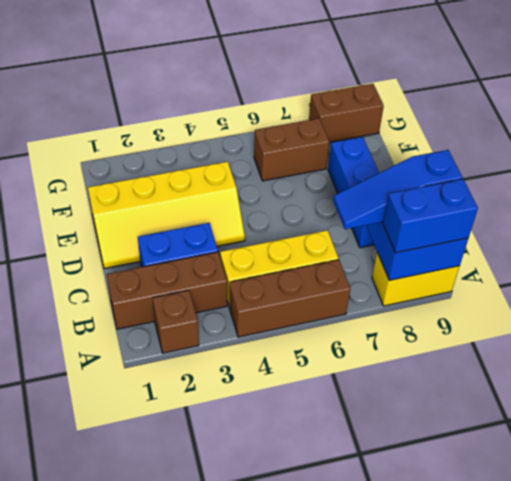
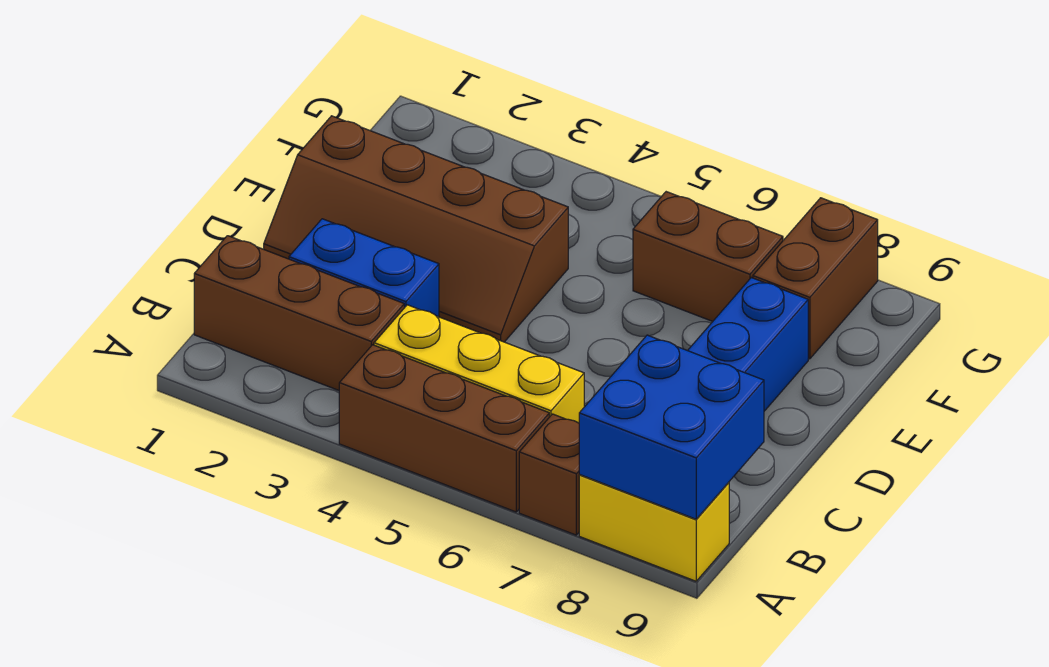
brown 1x1 brick [153,290,199,353] -> brown 1x1 brick moved to [519,414,580,535]
blue 1x2 brick [383,179,478,253] -> none
blue 1x3 slope [333,150,462,229] -> none
yellow 2x4 slope [88,162,245,269] -> brown 2x4 slope [264,116,568,342]
brown 1x2 brick [309,84,384,142] -> brown 1x2 brick turned to [753,198,878,359]

